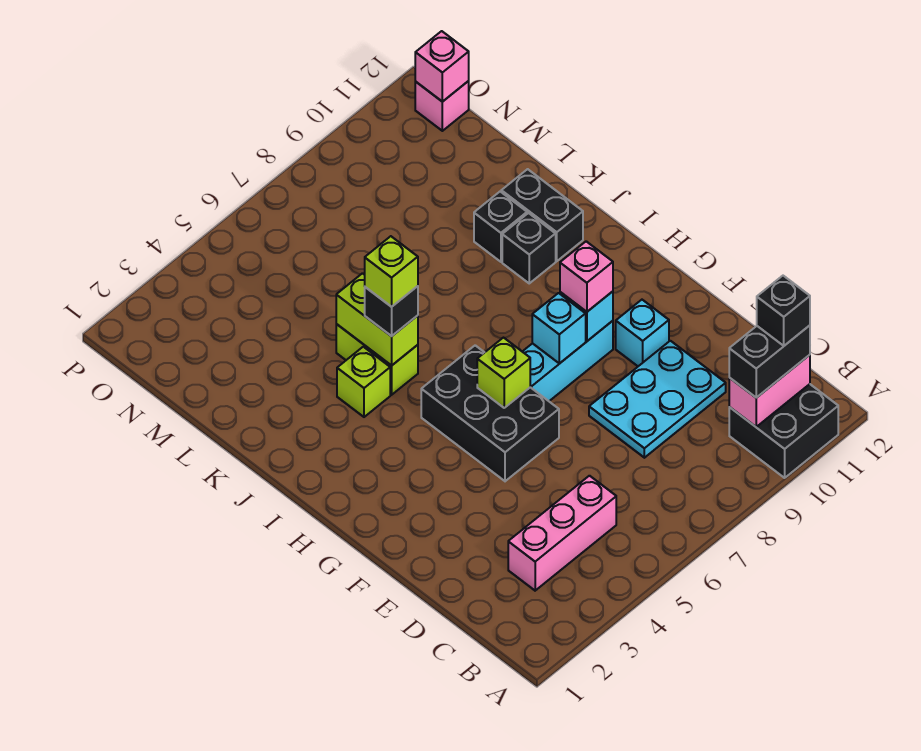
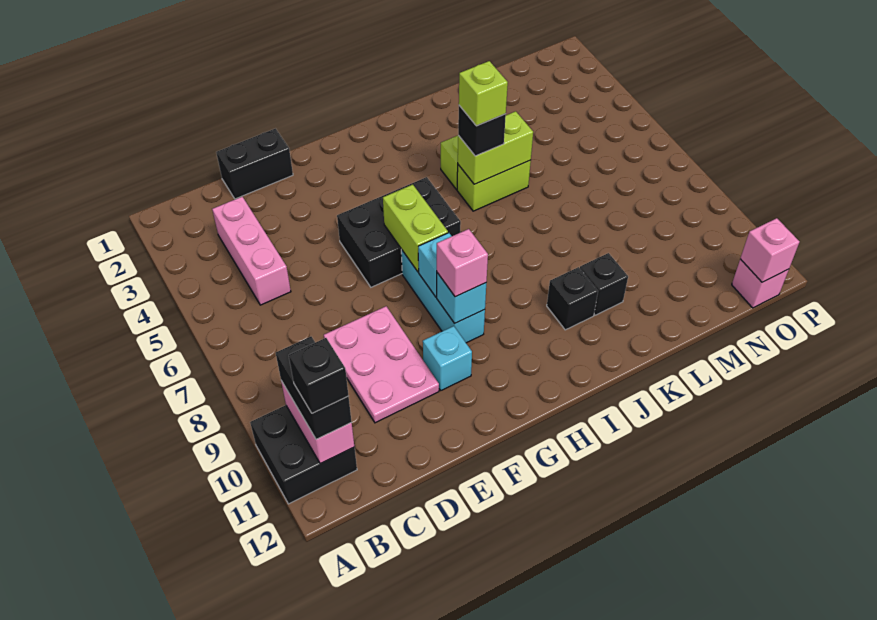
cyan 2x3 plate [589,341,726,458] -> pink 2x3 plate [324,306,439,423]
lime 1x1 brick [477,338,530,408] -> lime 1x2 brick [383,184,448,272]
black 1x2 brick [501,169,583,261] -> black 1x2 brick moved to [216,129,293,199]

